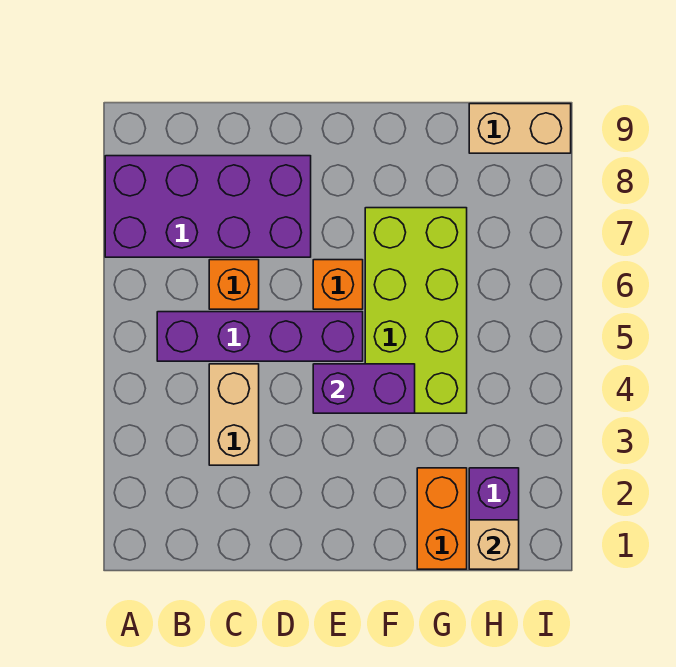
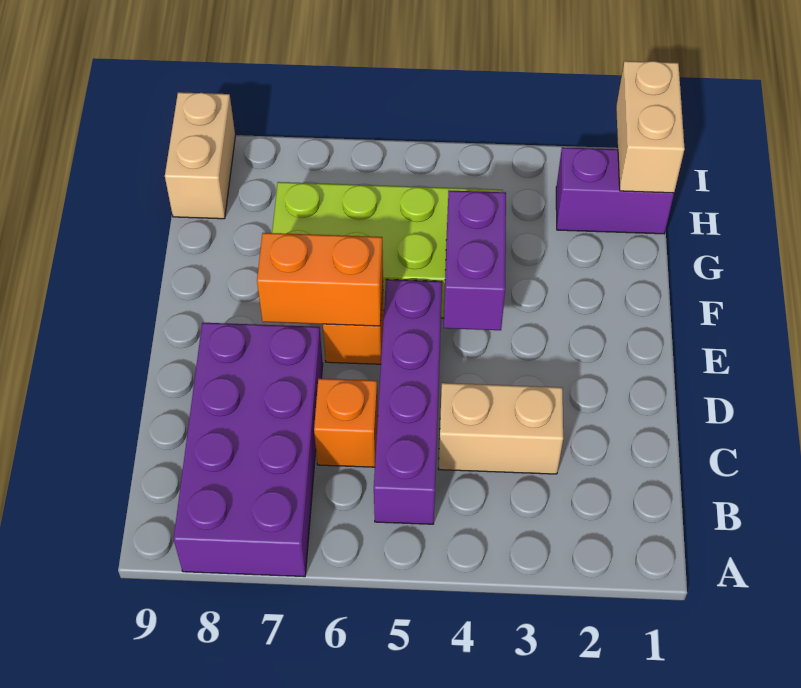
orange 1x2 brick [417,468,467,569] -> orange 1x2 brick moved to [257,233,383,326]
tan 1x1 brick [469,520,519,569] -> tan 1x2 brick [616,61,685,193]

